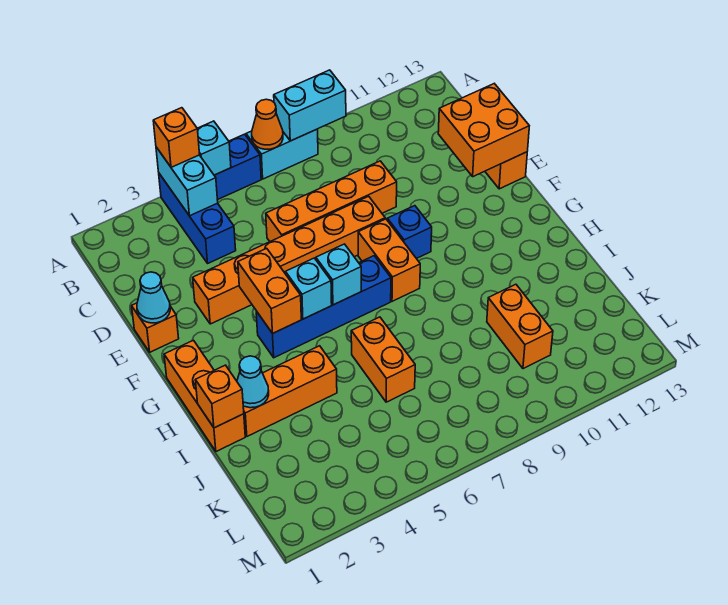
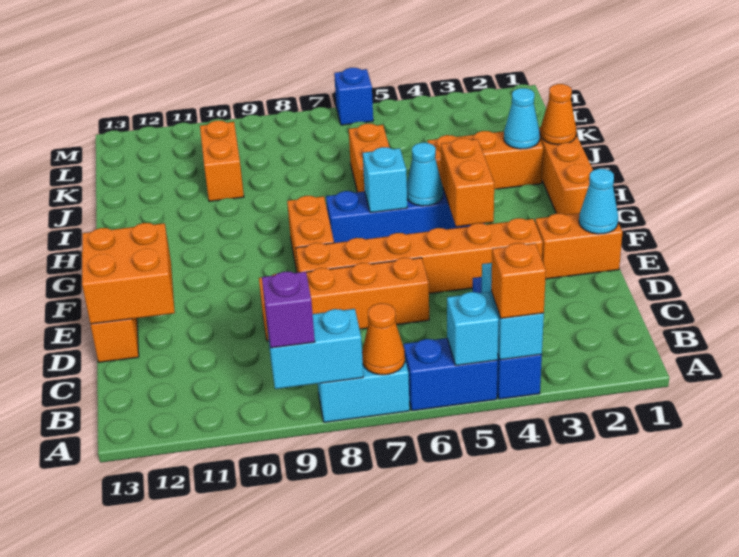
none -> purple 1x1 brick [262,272,315,348]
orange 1x1 brick [132,303,179,352] -> orange 1x2 brick [535,213,622,279]
blue 1x1 brick [387,206,432,259] -> blue 1x1 brick moved to [334,68,373,125]
cyan 1x1 brick [286,258,332,319] -> cyan 1x1 cone [407,143,443,206]
orange 1x1 brick [195,365,244,428] -> orange 1x1 cone [540,84,576,145]

